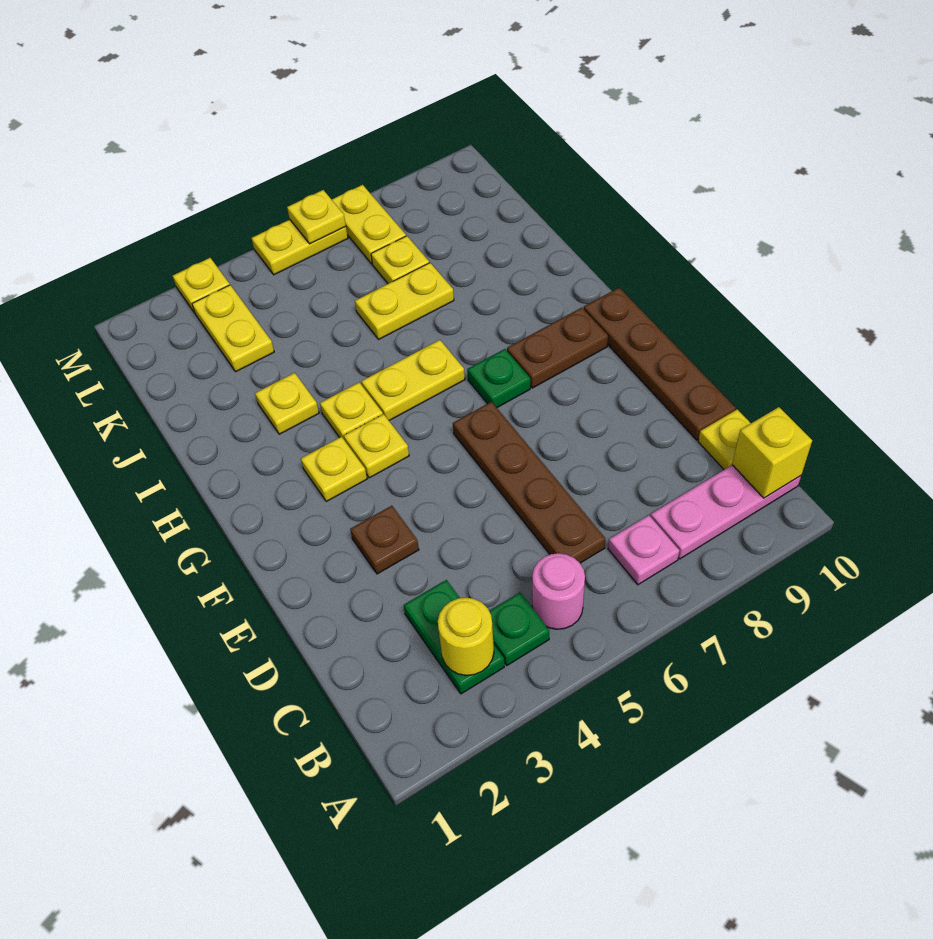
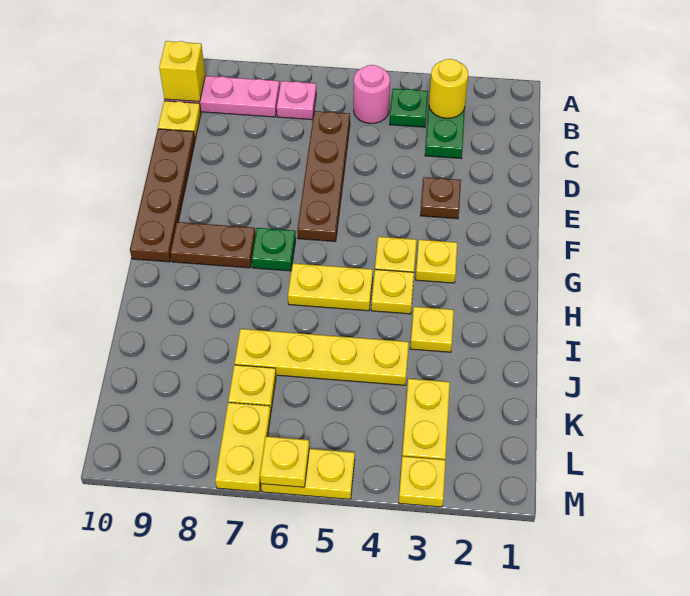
yellow 1x2 plate [355,263,454,339] -> yellow 1x4 plate [235,329,409,385]

